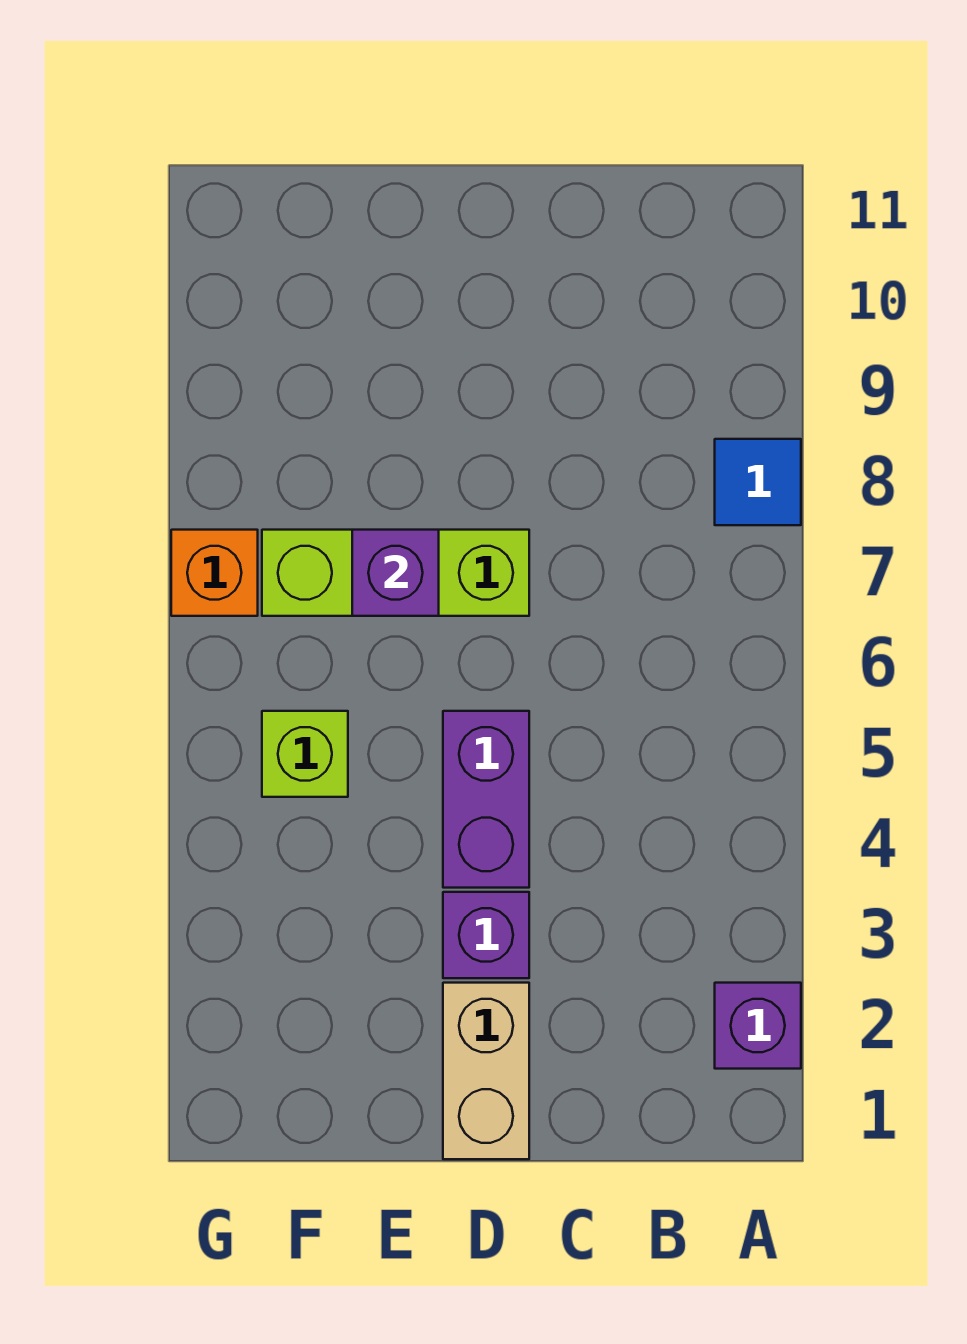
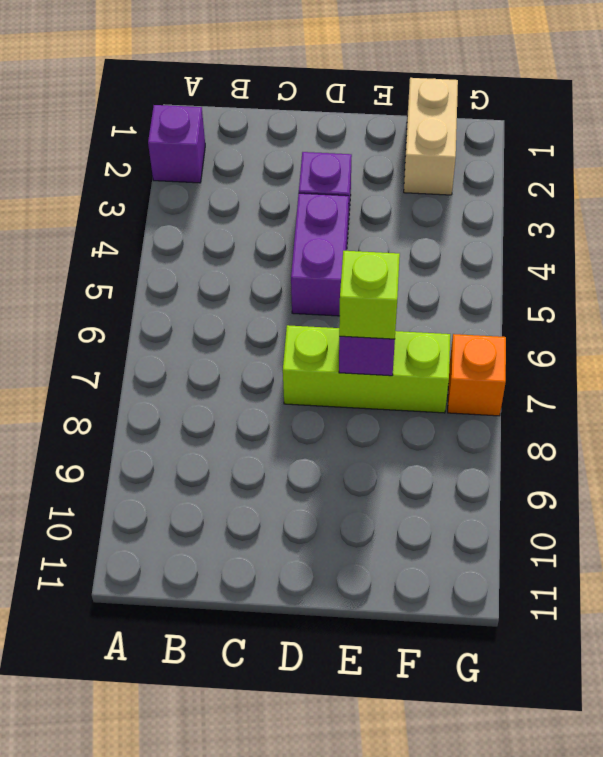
blue 1x1 tile [715,439,801,525] -> none
tan 1x2 brick [443,983,529,1159] -> tan 1x2 brick moved to [404,78,458,195]
lime 1x1 brick [262,711,348,797] -> lime 1x1 brick moved to [339,251,400,339]

